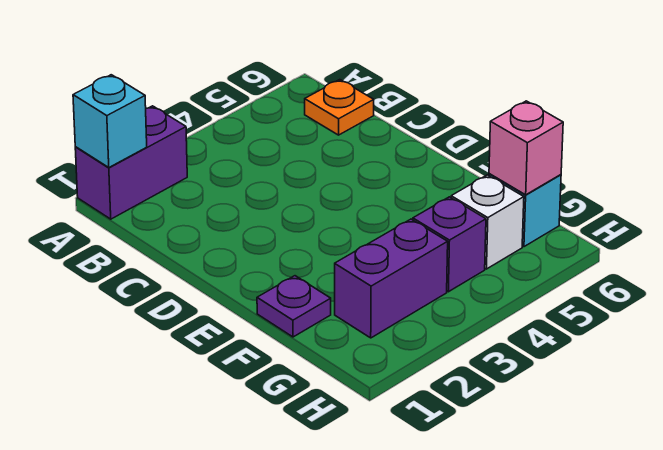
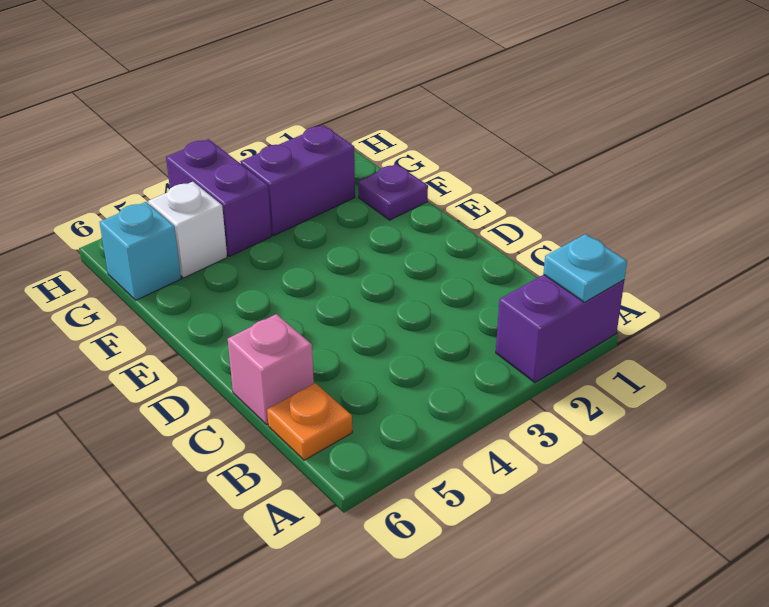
cyan 1x1 brick [73,75,147,168] -> cyan 1x1 plate [543,234,627,302]
purple 1x1 brick [413,197,486,292] -> purple 1x2 brick [166,139,271,256]
pink 1x1 brick [489,101,563,195] -> pink 1x1 brick moved to [228,314,314,425]

